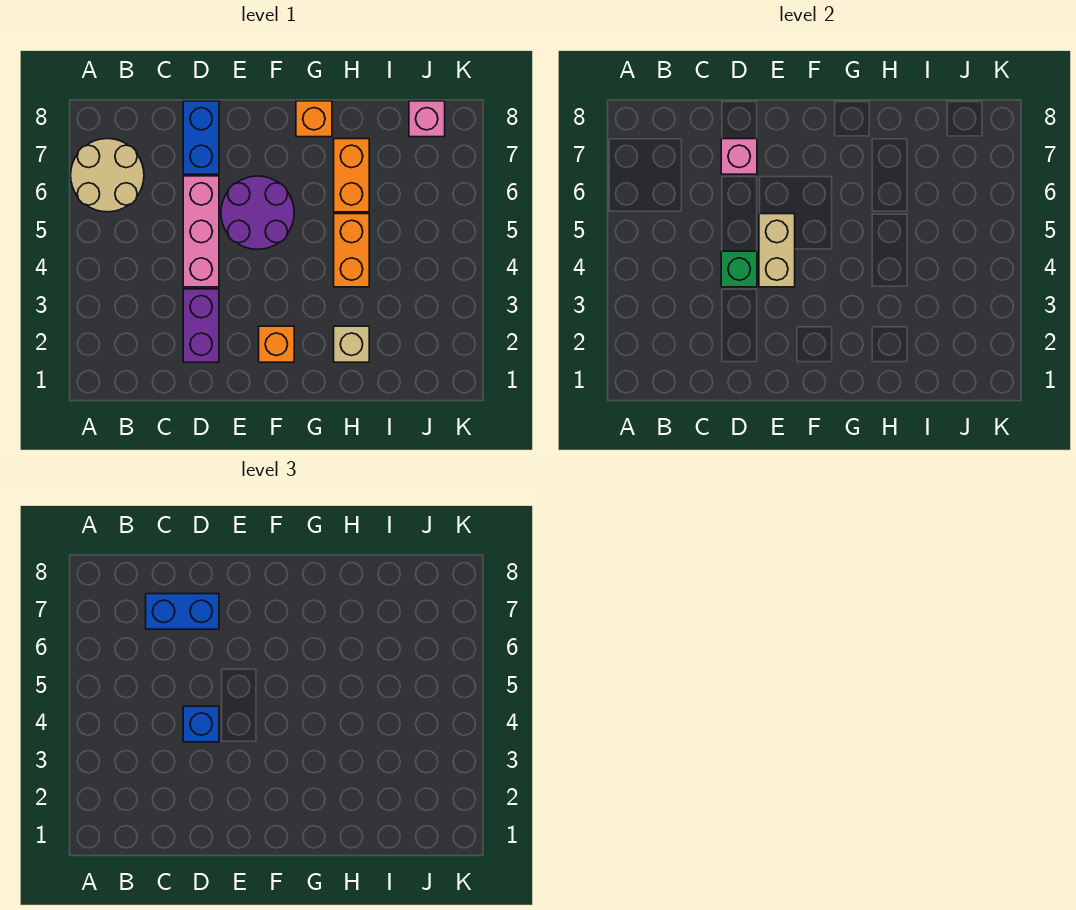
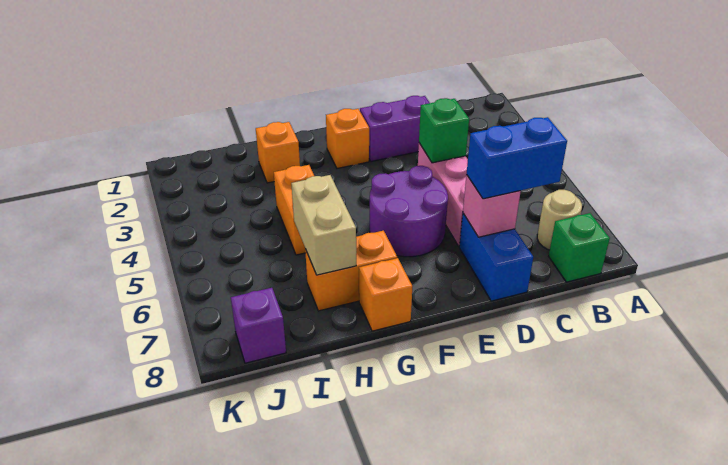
tan 2x2 round brick [71,139,144,212] -> tan 1x1 round brick [537,190,582,250]
none -> green 1x1 brick [549,213,610,282]
purple 1x2 brick [183,289,219,362] -> purple 1x2 brick turned to [360,96,430,161]
blue 1x1 brick [183,706,219,742] -> none
tan 1x2 brick [759,214,795,287] -> tan 1x2 brick moved to [291,175,356,275]
tan 1x1 brick [334,326,369,362] -> orange 1x1 brick [256,122,300,183]
orange 1x2 brick [334,139,369,212] -> orange 1x2 brick turned to [305,231,397,311]
pink 1x1 brick [409,101,445,137] -> purple 1x1 brick [231,288,286,363]

